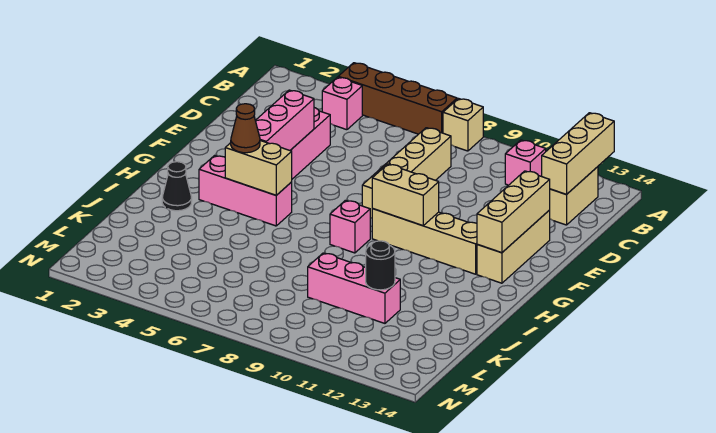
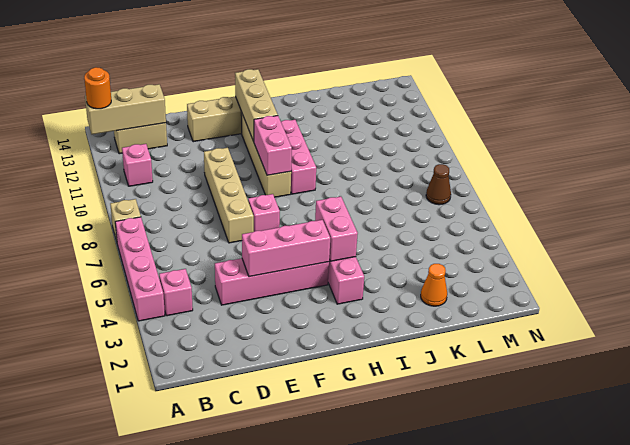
brown 1x4 brick [339,63,457,134] -> pink 1x4 brick [115,217,165,321]
none -> orange 1x1 round brick [84,67,111,109]
tan 1x4 brick [362,128,451,218] -> tan 1x4 brick turned to [204,148,254,243]
tan 1x3 brick [477,171,550,253] -> tan 1x3 brick turned to [235,69,278,141]
tan 1x2 brick [372,164,439,226] -> pink 1x2 brick [254,116,292,175]
tan 1x2 brick [225,141,292,195] -> pink 1x2 brick [315,196,358,261]
brown 1x1 cone [231,104,260,153] -> brown 1x1 cone moved to [426,164,451,205]
pink 1x1 brick [330,200,370,253] -> pink 1x1 brick moved to [248,194,280,232]
black 1x1 cone [162,162,192,211] -> none
none -> orange 1x1 cone [421,264,447,306]
pink 1x3 brick [308,253,400,323] -> pink 1x3 brick moved to [281,120,316,194]
black 1x1 round brick [366,241,395,290] -> none

